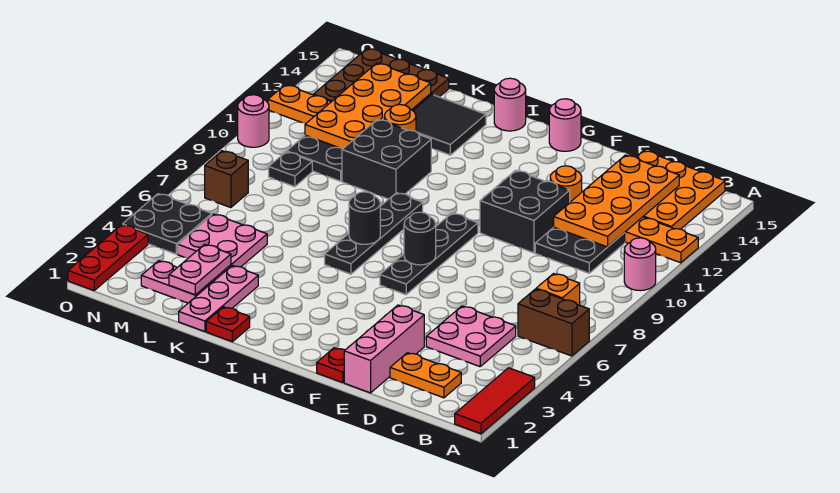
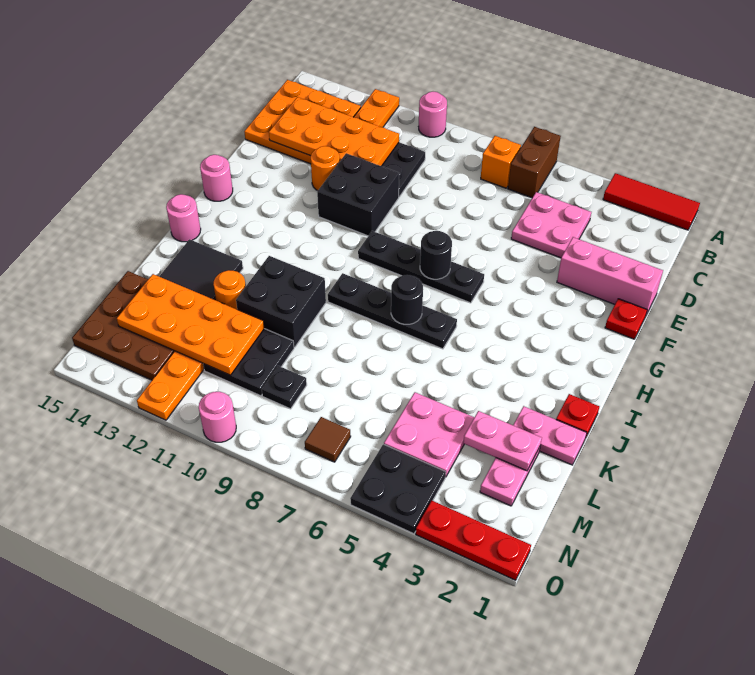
orange 1x2 plate [390,353,461,398] -> none
pink 1x3 plate [179,266,258,332] -> pink 1x2 plate [513,406,587,465]
brown 1x1 brick [205,151,248,208] -> brown 1x1 tile [305,417,351,462]

